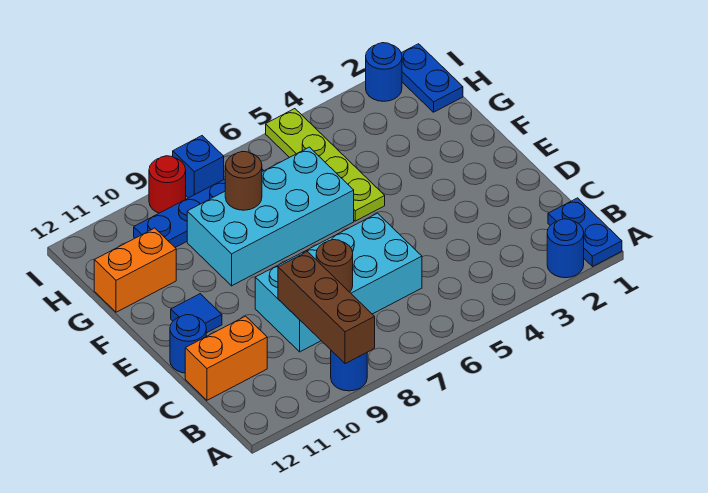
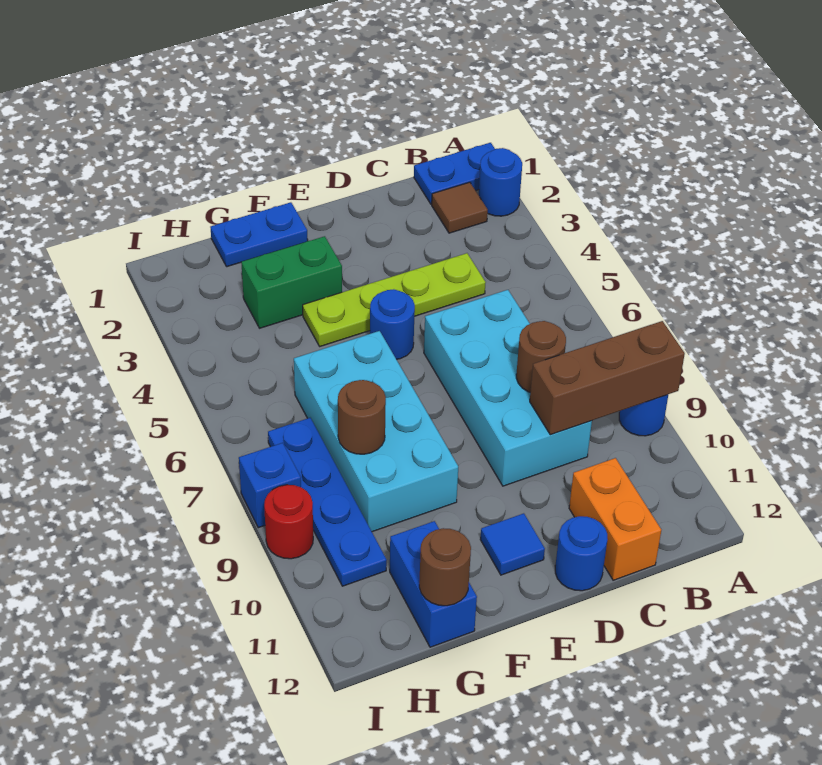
none -> brown 1x1 tile [432,182,488,233]
none -> green 1x2 brick [241,236,342,328]
lime 1x4 plate [266,109,385,221] -> lime 1x4 plate moved to [303,253,486,346]
orange 1x2 brick [94,228,176,312] -> blue 1x2 brick [390,521,477,647]
none -> brown 1x1 round brick [419,528,471,606]
blue 1x2 plate [401,44,463,112] -> blue 1x2 plate moved to [210,202,308,267]
blue 1x1 round brick [366,43,402,101] -> blue 1x1 round brick moved to [370,289,415,359]

